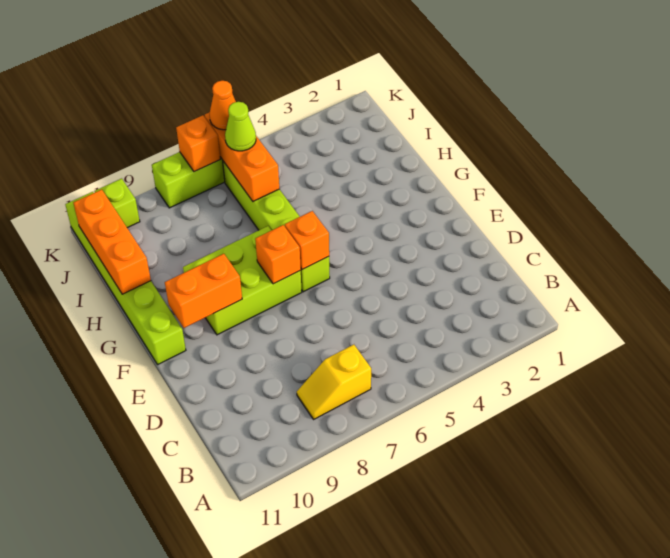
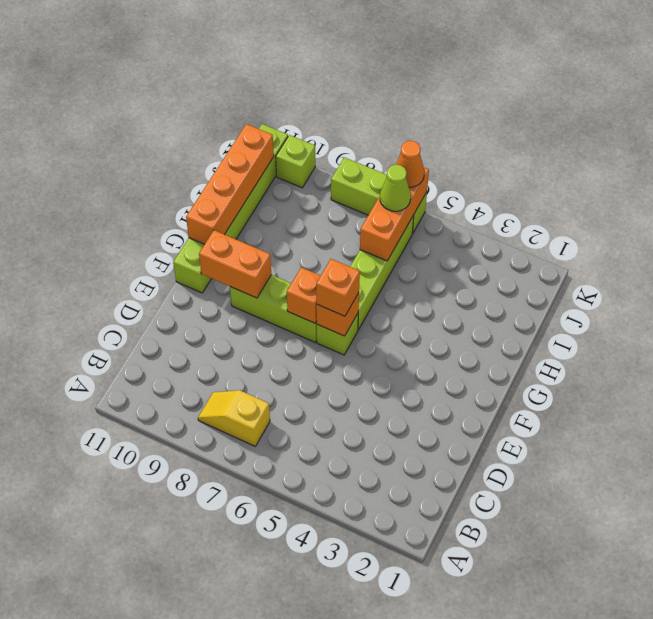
lime 2x3 brick [183,226,302,335] -> lime 1x3 brick [230,275,317,342]
orange 1x3 brick [73,190,151,294] -> orange 1x4 brick [186,124,274,244]
orange 1x1 brick [176,115,220,172] -> orange 1x1 brick moved to [316,259,360,316]

